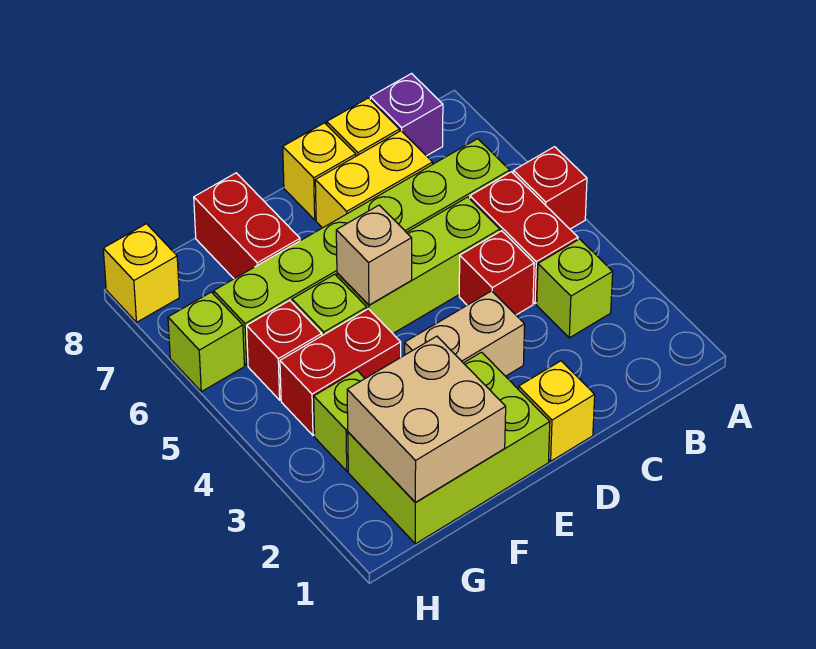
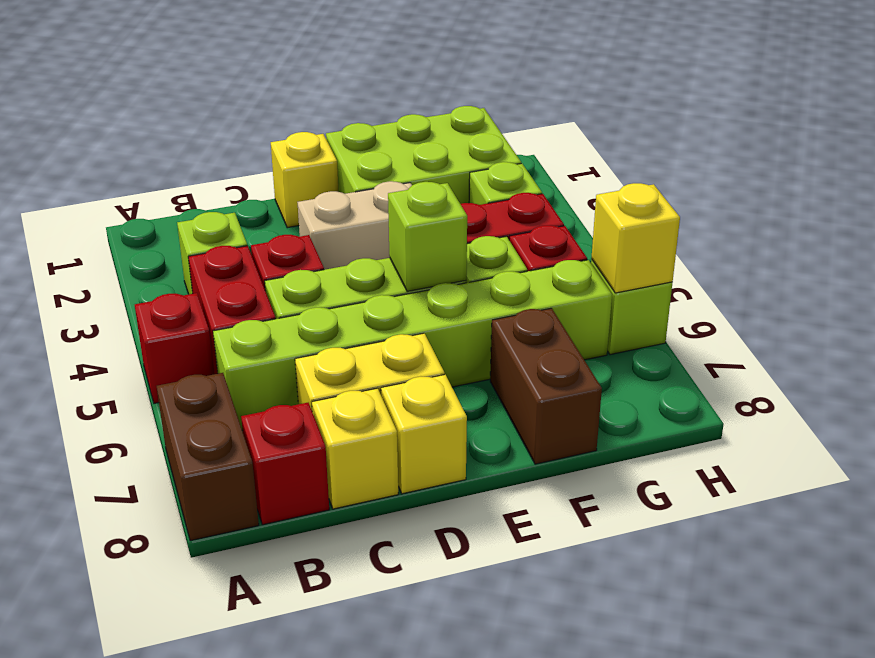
none -> brown 1x2 brick [157,373,259,541]
purple 1x1 brick [370,74,443,156] -> red 1x1 brick [241,403,329,525]
tan 1x1 brick [336,205,412,305] -> lime 1x1 brick [388,182,467,291]
tan 2x2 brick [347,336,506,503] -> none
red 1x2 brick [194,173,300,279] -> brown 1x2 brick [490,308,602,464]
yellow 1x1 brick [103,224,179,322] -> yellow 1x1 brick moved to [591,183,680,293]

